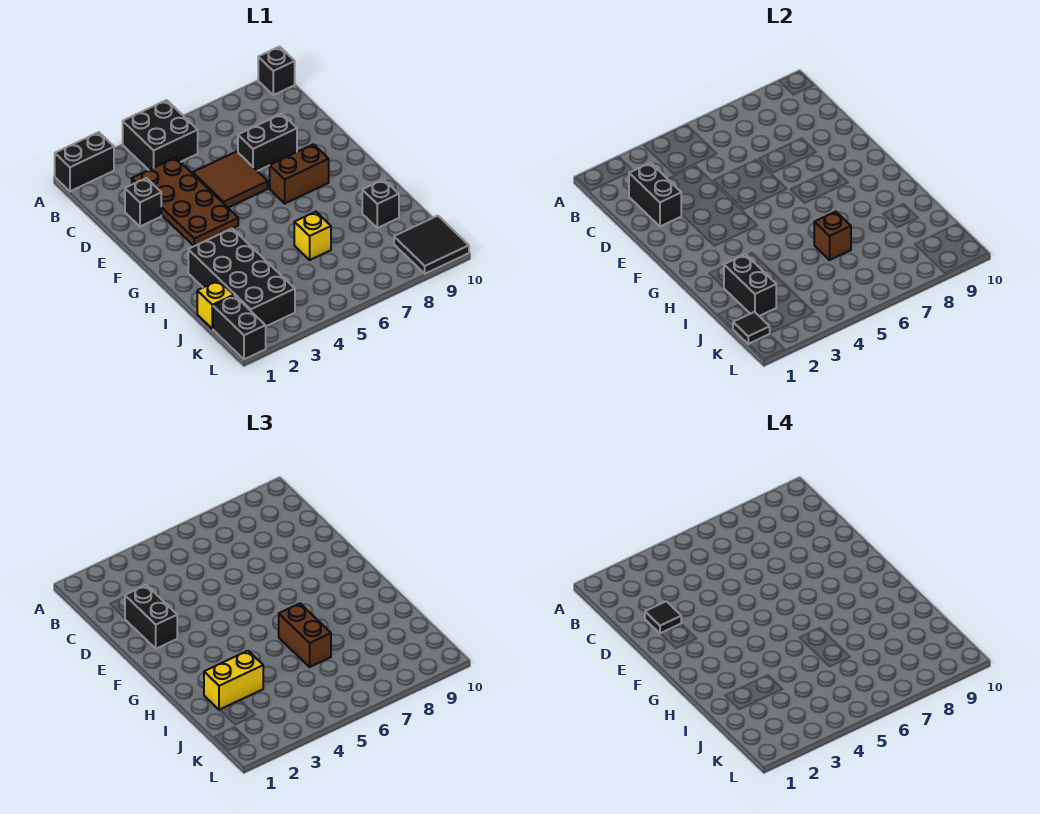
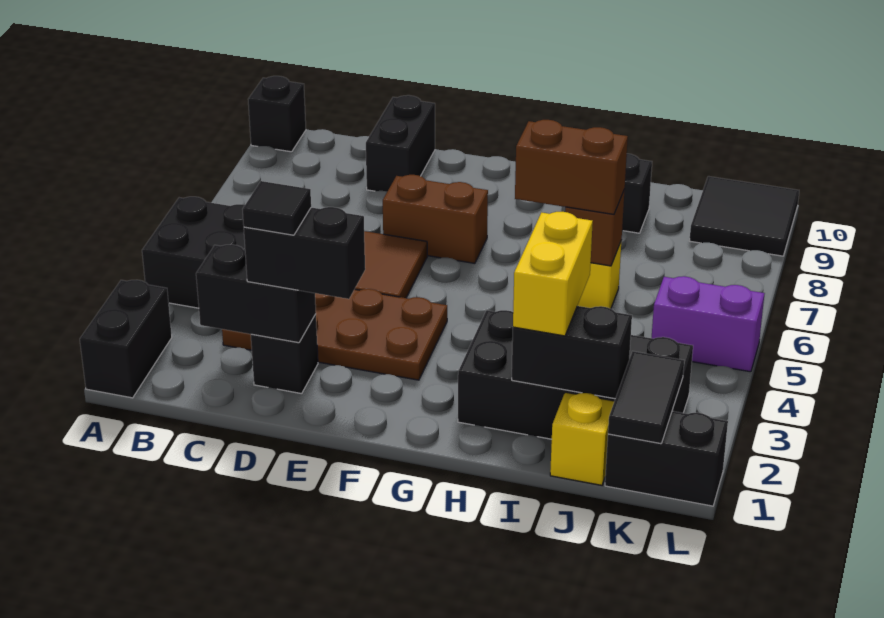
black 1x2 brick [238,114,297,171] -> black 1x2 brick moved to [366,95,435,191]
brown 1x2 brick [270,144,329,203] -> brown 1x2 brick turned to [383,175,488,263]
black 1x1 tile [733,312,770,344] -> black 1x2 tile [608,351,684,444]
none -> purple 1x2 brick [652,276,765,372]

